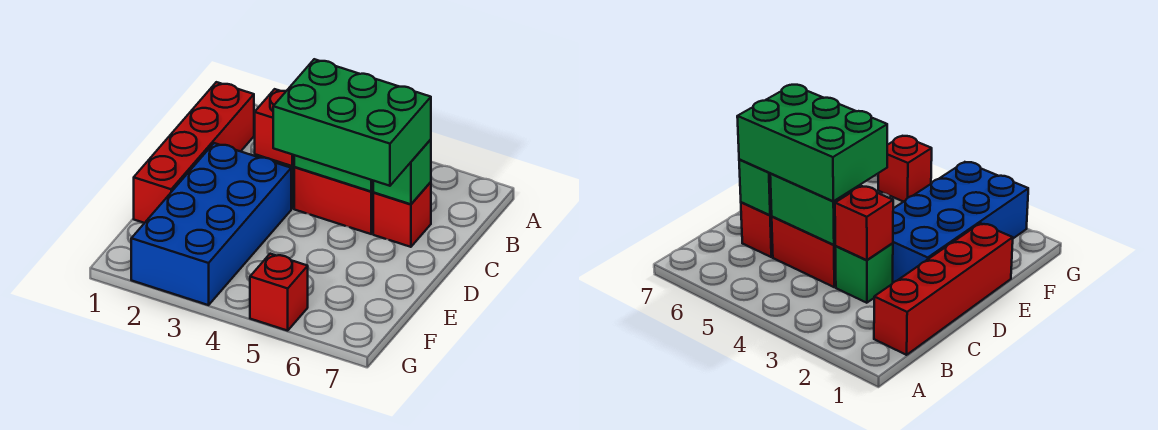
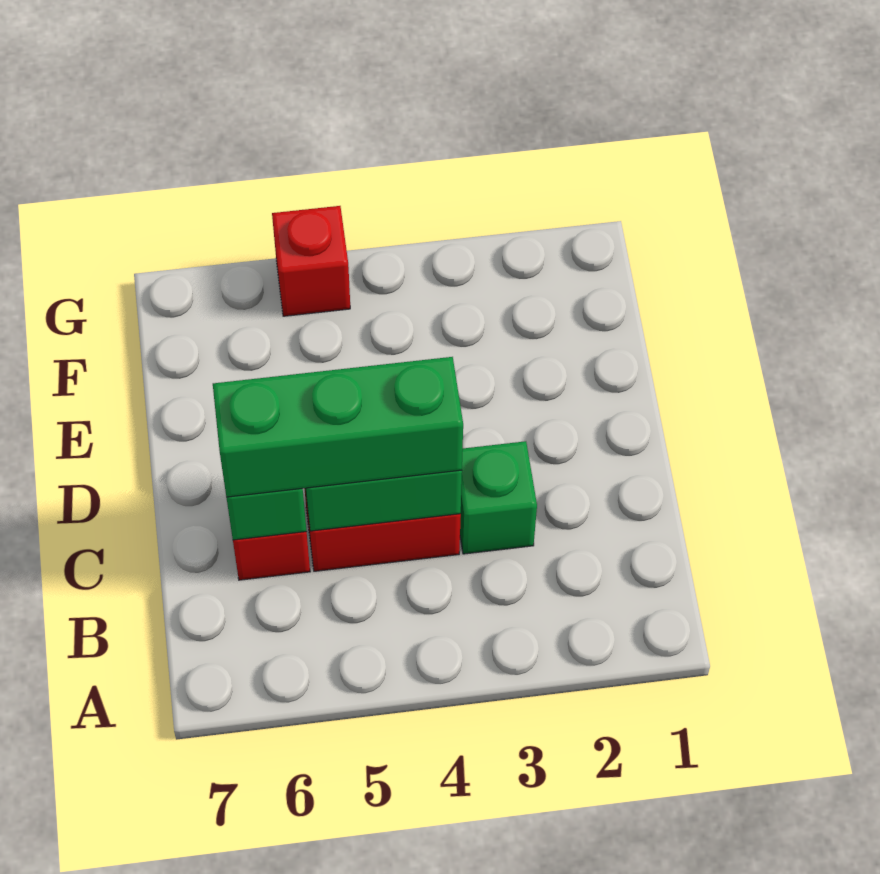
red 1x4 brick [134,82,254,223] -> none
red 1x1 brick [255,89,294,166] -> none
green 2x3 brick [273,59,431,186] -> green 1x3 brick [213,357,463,497]
blue 2x4 brick [131,143,291,305] -> none

